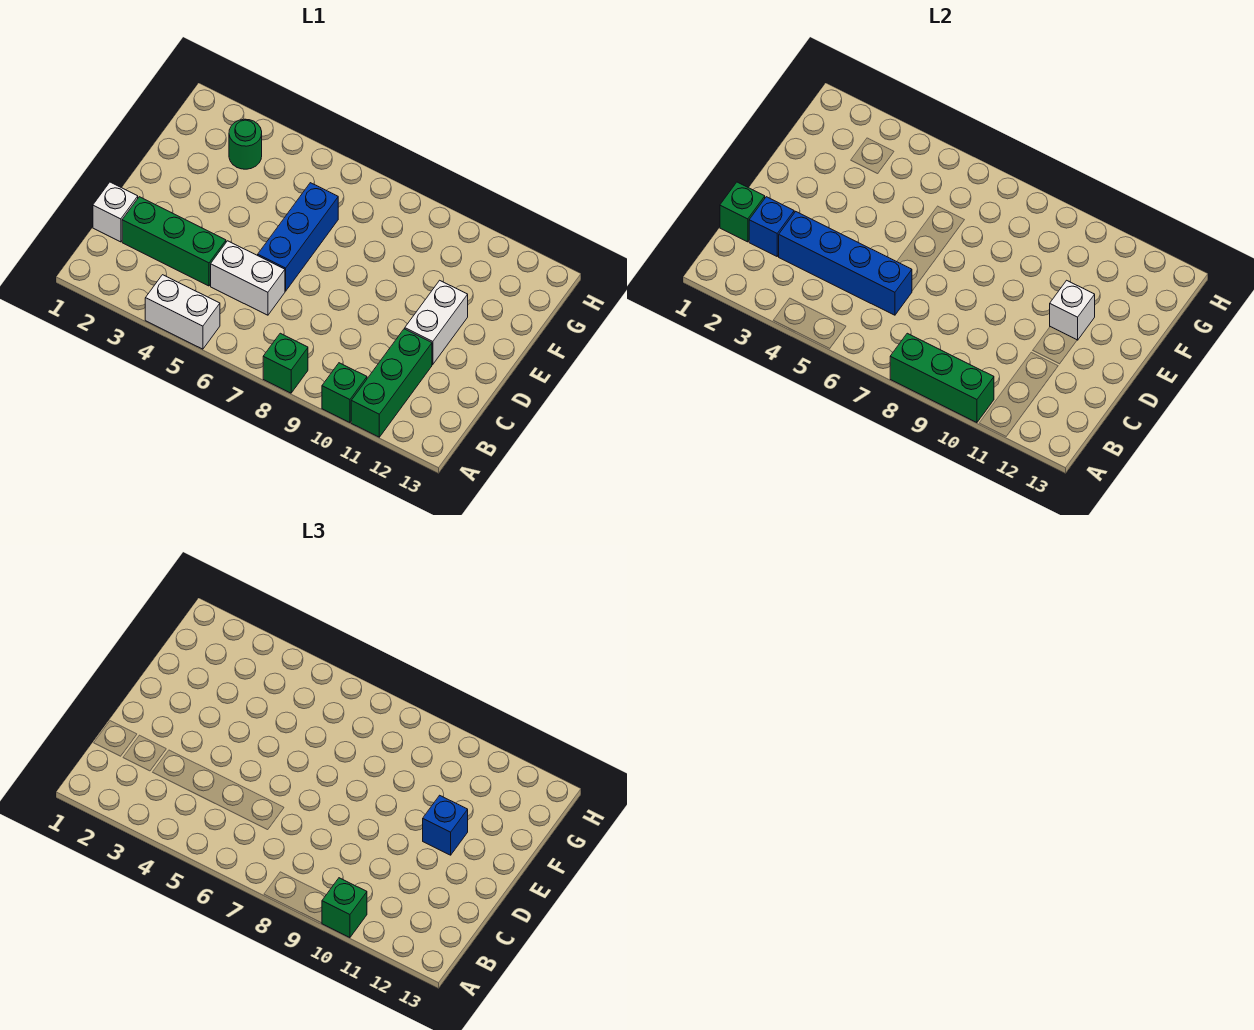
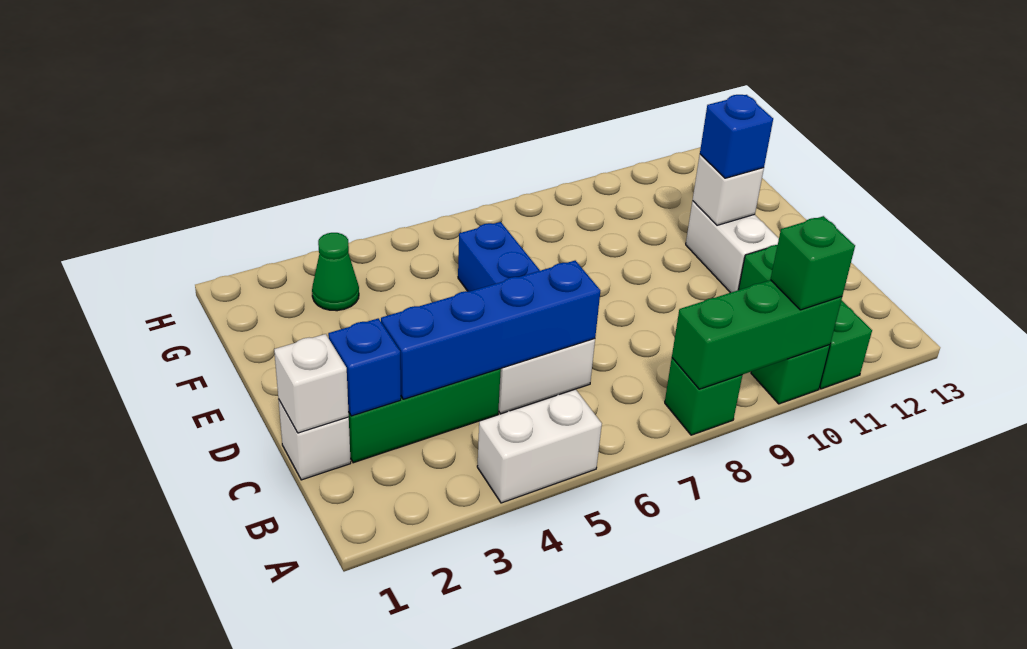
green 1x1 brick [720,182,765,242] -> white 1x1 brick [274,334,349,433]
green 1x1 round brick [229,119,262,169] -> green 1x1 cone [312,233,359,311]

